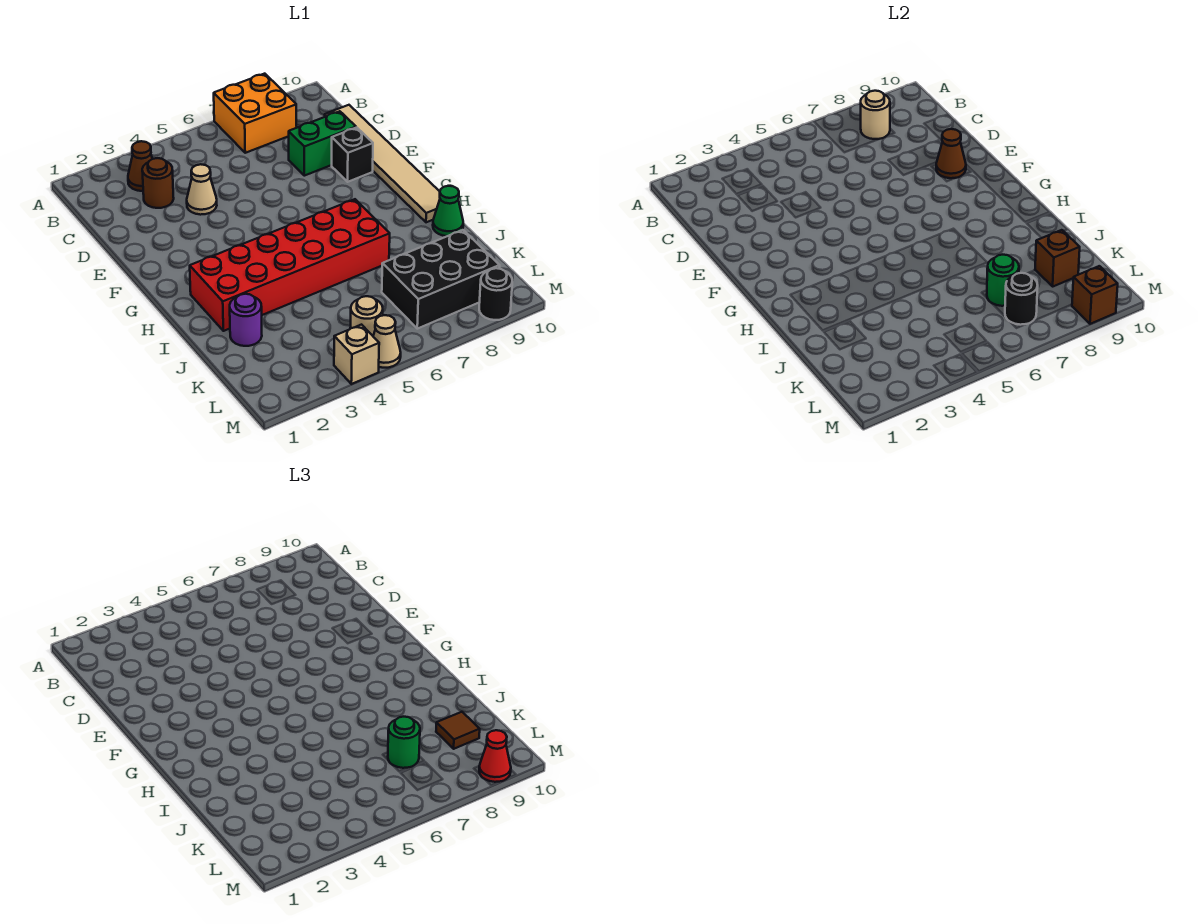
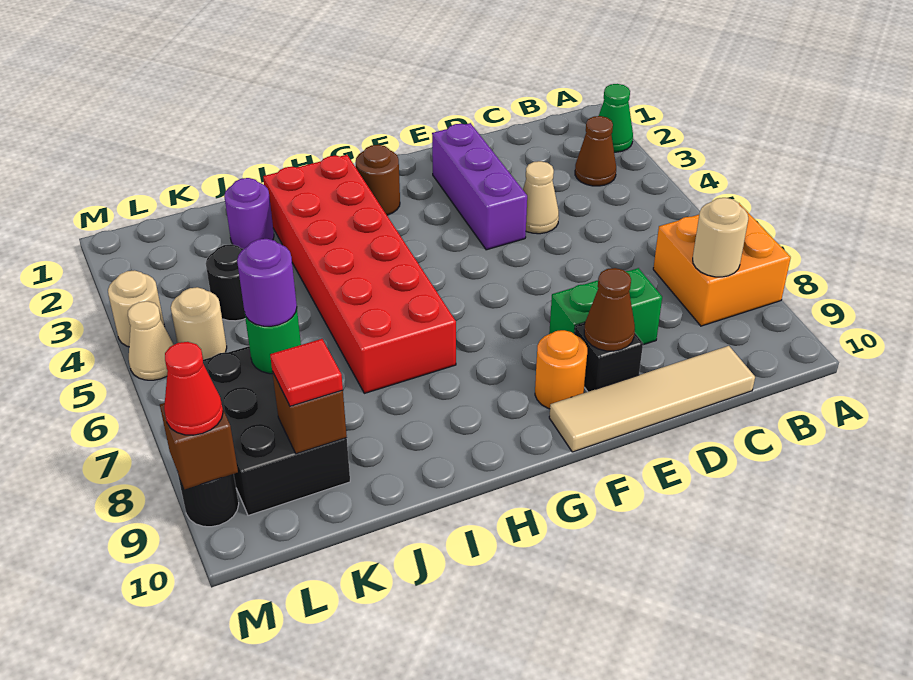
brown 1x1 round brick [142,158,174,208] -> brown 1x1 round brick moved to [356,145,400,215]
tan 1x6 tile [325,105,440,222] -> tan 1x4 tile [549,346,755,452]
green 1x2 brick [288,111,356,176] -> green 1x2 brick turned to [549,268,662,345]
none -> purple 1x3 brick [432,123,527,250]
none -> orange 1x1 round brick [535,330,587,409]
green 1x1 cone [433,186,463,236] -> green 1x1 cone moved to [599,84,633,152]
green 1x1 round brick [388,717,420,768] -> purple 1x1 round brick [237,239,297,326]
brown 1x1 tile [436,712,480,749] -> red 1x1 tile [270,339,343,406]
black 1x1 round brick [1005,273,1038,325] -> black 1x1 round brick moved to [206,244,245,321]
tan 1x1 brick [334,325,379,384] -> tan 1x1 round brick [108,270,164,347]

